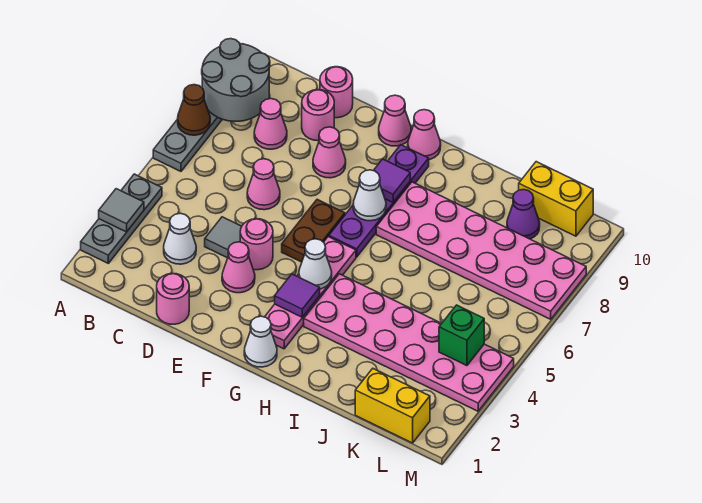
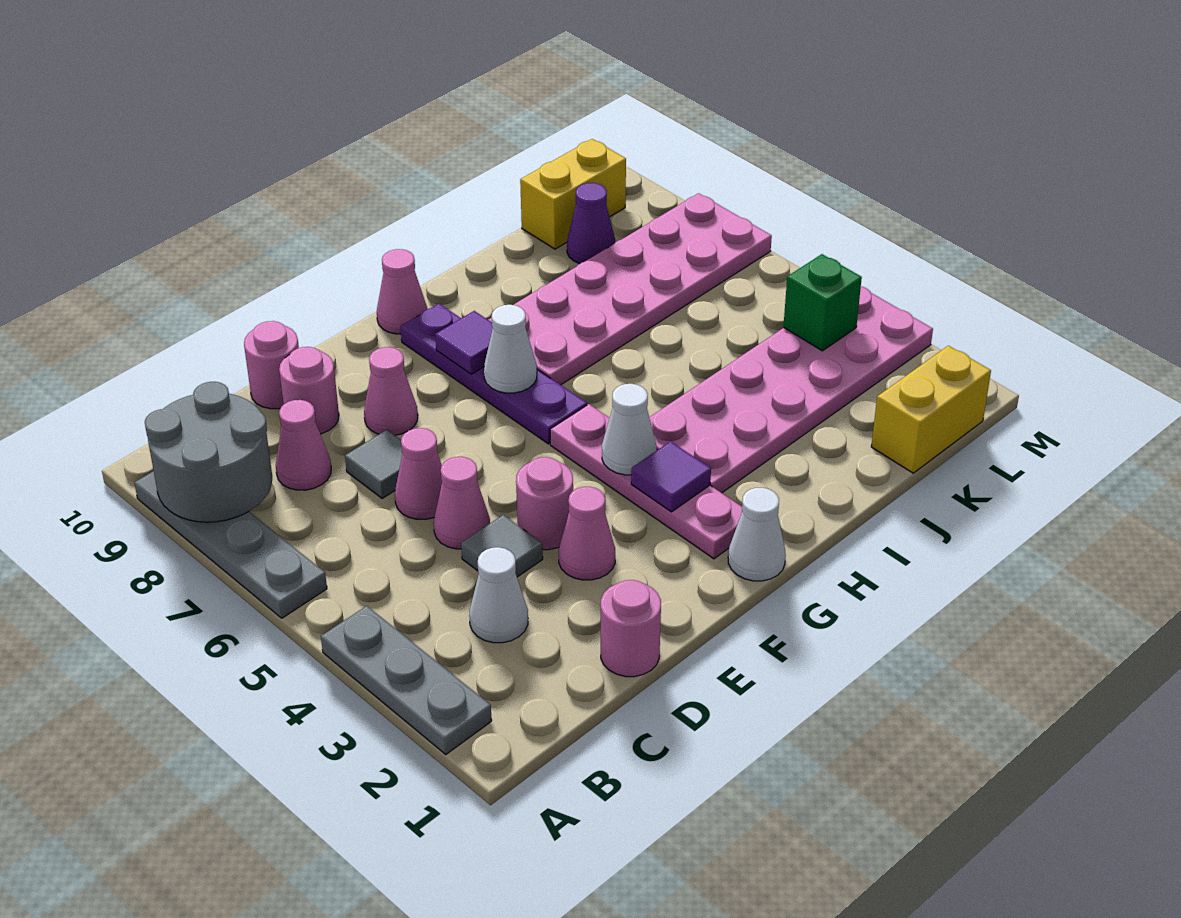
grey 1x1 tile [99,189,144,232] -> grey 1x1 tile moved to [345,430,403,498]
brown 1x1 cone [178,85,210,135] -> none
brown 1x2 plate [282,199,345,262] -> none
pink 1x1 cone [379,95,411,146] -> pink 1x1 cone moved to [434,457,490,549]

